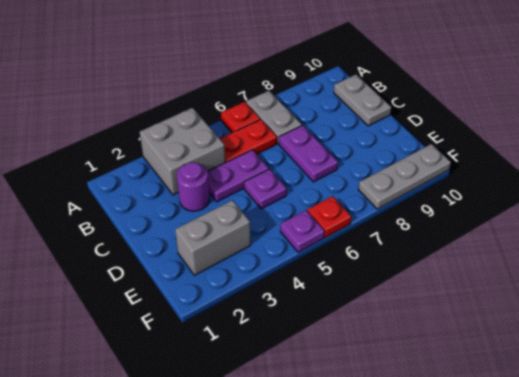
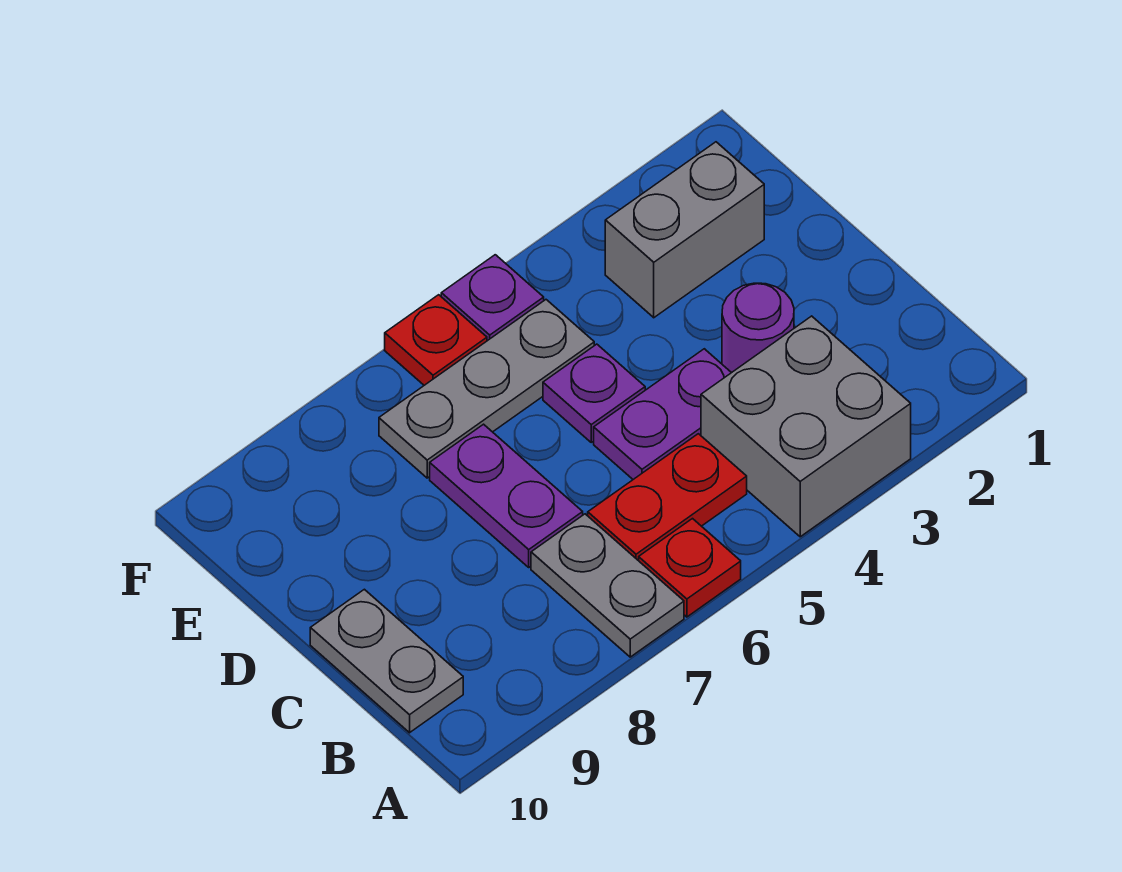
grey 1x3 plate [358,144,451,209] -> grey 1x3 plate moved to [379,300,594,478]

